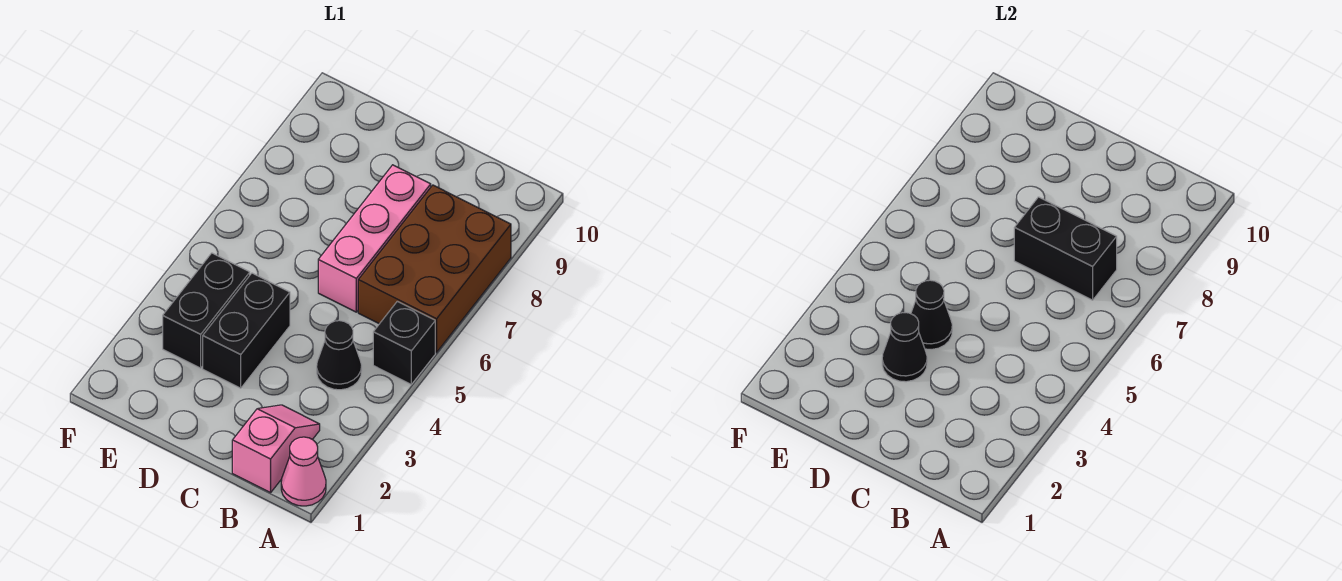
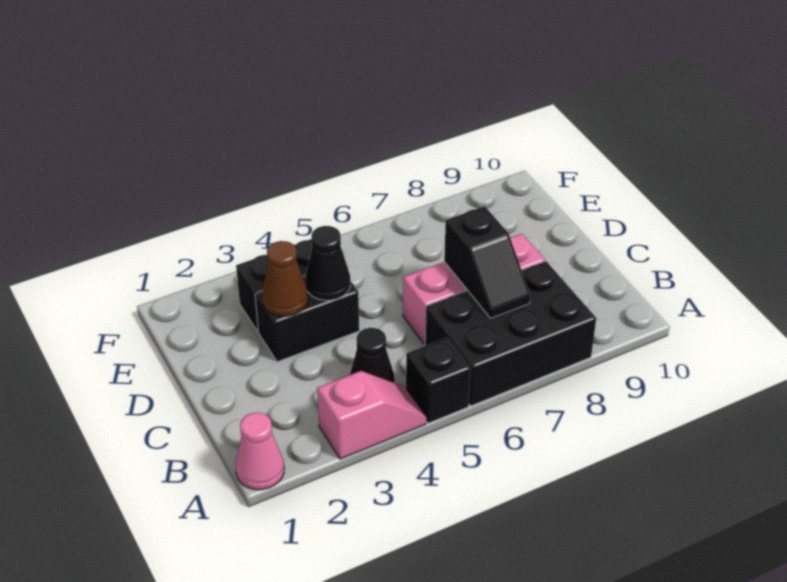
brown 2x3 brick [358,185,511,352] -> black 2x3 brick [425,261,596,406]
pink 1x2 slope [232,405,320,493] -> pink 1x2 slope moved to [317,371,426,459]
black 1x2 brick [1014,197,1117,300] -> black 1x2 slope [444,206,530,318]
black 1x1 cone [882,313,927,382] -> brown 1x1 cone [262,241,308,316]

